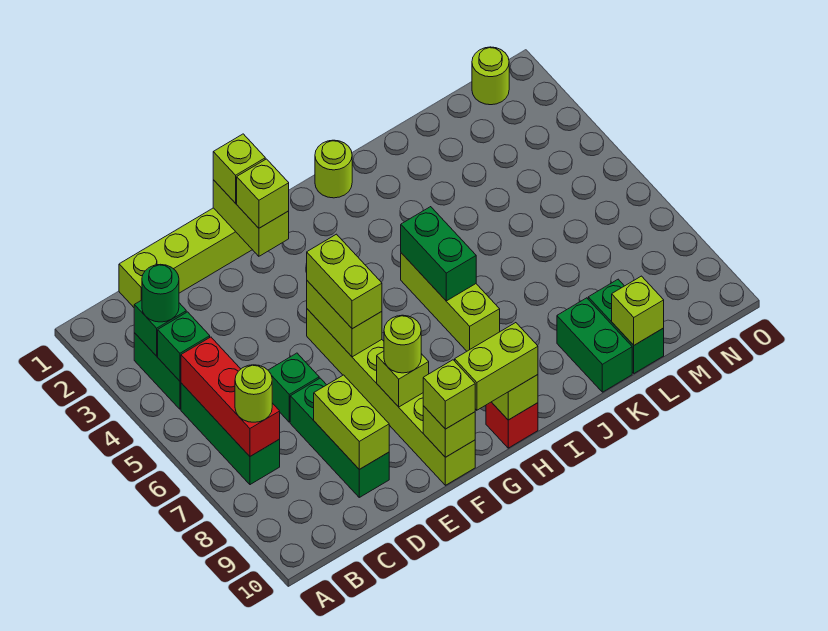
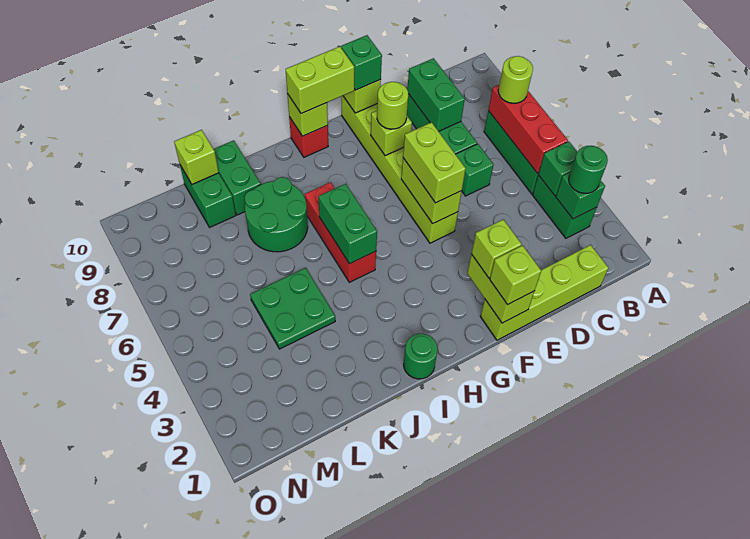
lime 1x2 brick [314,375,389,469] -> green 1x2 brick [407,58,465,131]
lime 1x1 brick [423,360,475,429] -> green 1x1 brick [341,35,382,90]
lime 1x1 round brick [315,140,352,198] -> green 1x1 round brick [404,334,438,379]
lime 1x3 brick [401,253,500,351] -> red 1x3 brick [305,182,376,282]
none -> green 2x2 round brick [245,177,308,252]
none -> green 2x2 plate [250,268,335,349]
lime 1x1 round brick [472,47,509,105] -> none

